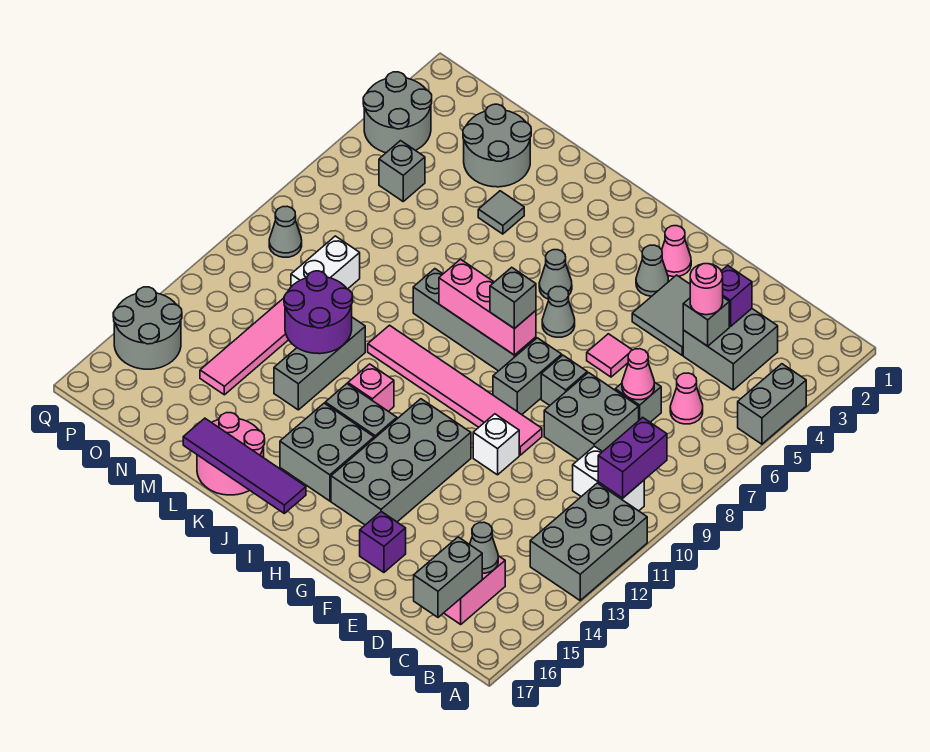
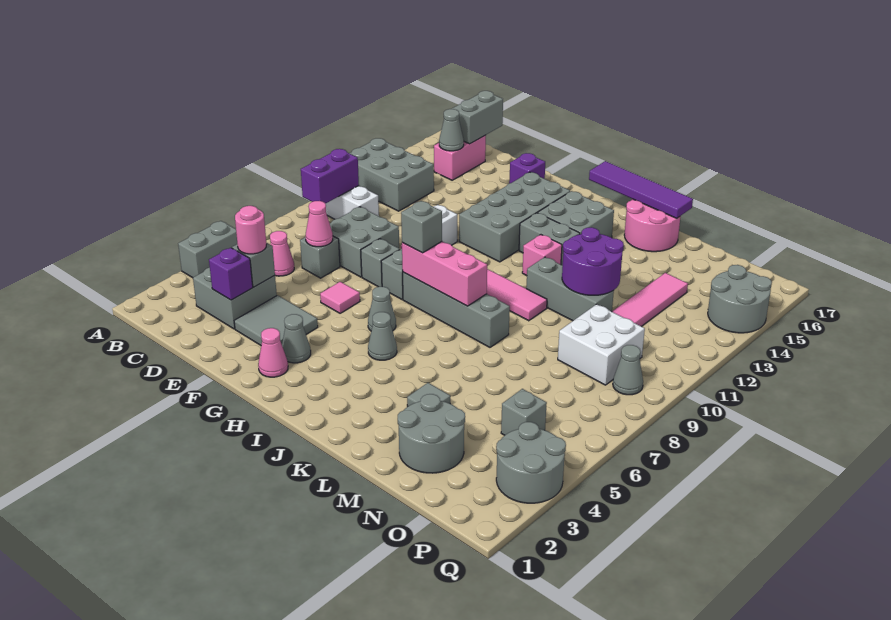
grey 2x3 brick [530,483,647,600] -> grey 2x3 brick turned to [349,138,434,211]
grey 1x3 brick [274,317,365,410] -> grey 1x3 brick turned to [526,257,614,321]
white 1x2 brick [291,236,360,289] -> white 2x2 brick [558,304,645,385]

